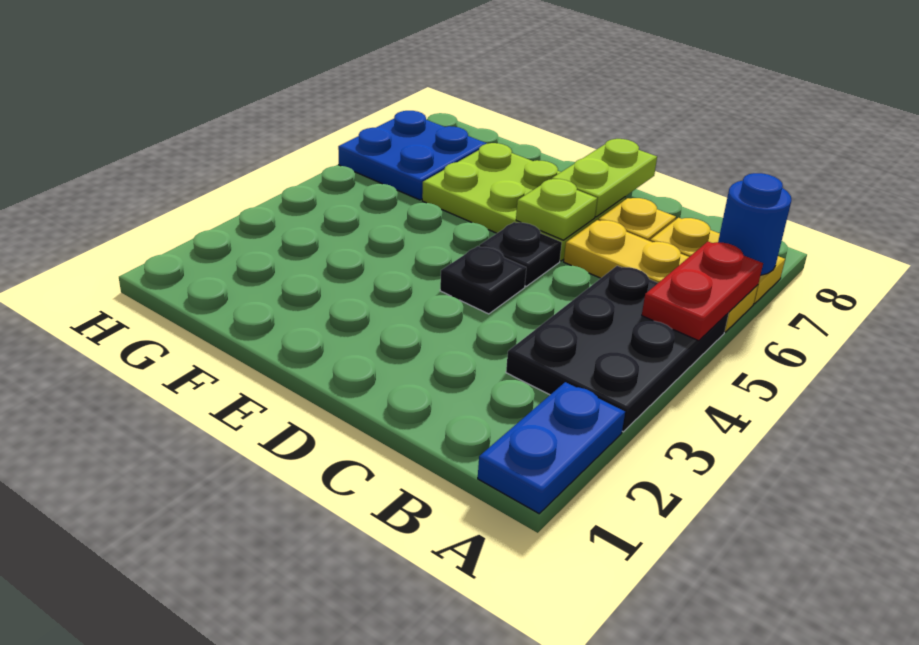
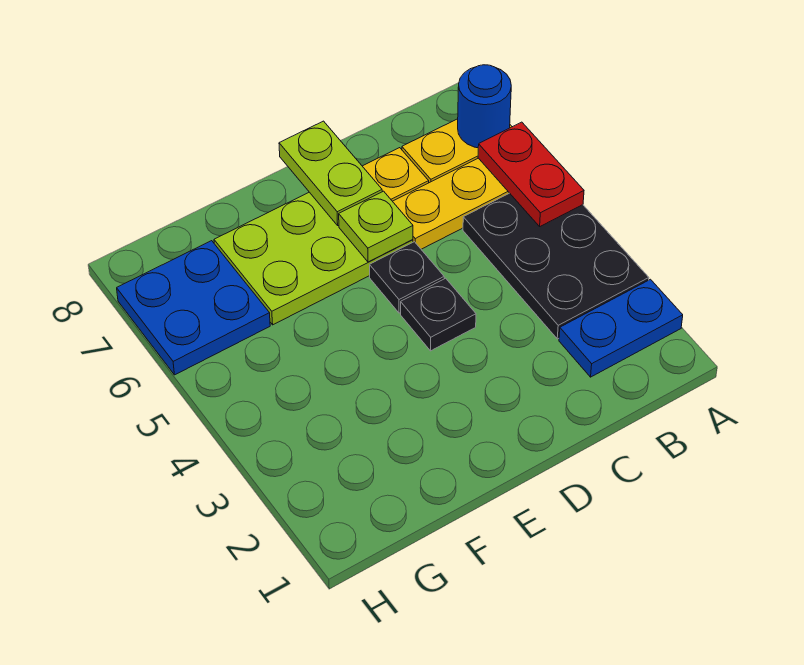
blue 1x2 plate [478,382,625,514] -> blue 1x2 plate turned to [559,279,683,377]

